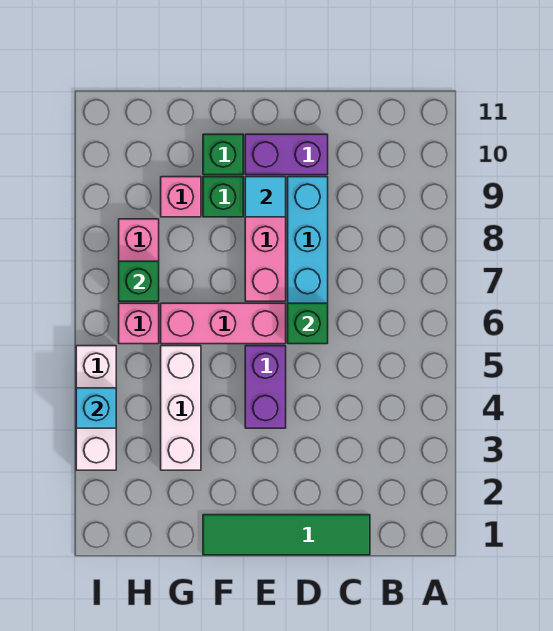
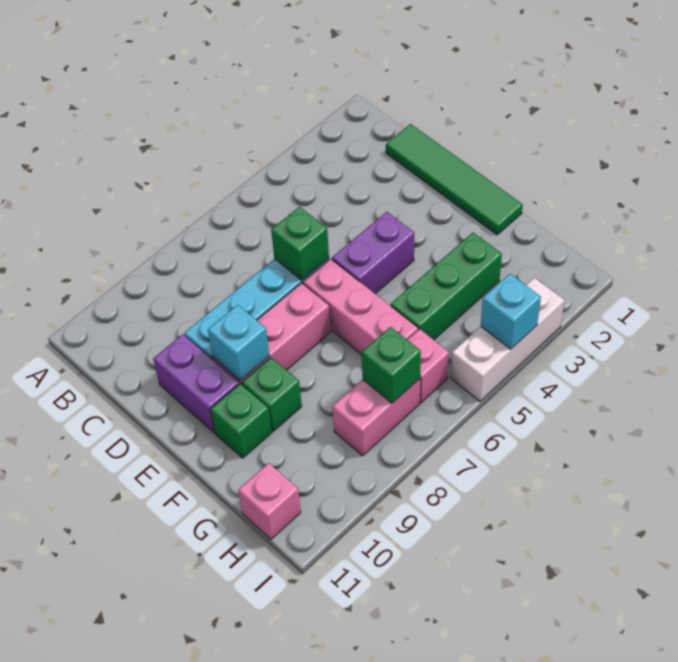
cyan 1x1 tile [245,177,286,217] -> cyan 1x1 brick [208,305,269,380]
white 1x3 brick [161,346,201,470] -> green 1x3 brick [391,233,502,340]
pink 1x1 brick [161,177,201,217] -> pink 1x1 brick moved to [238,463,301,539]

